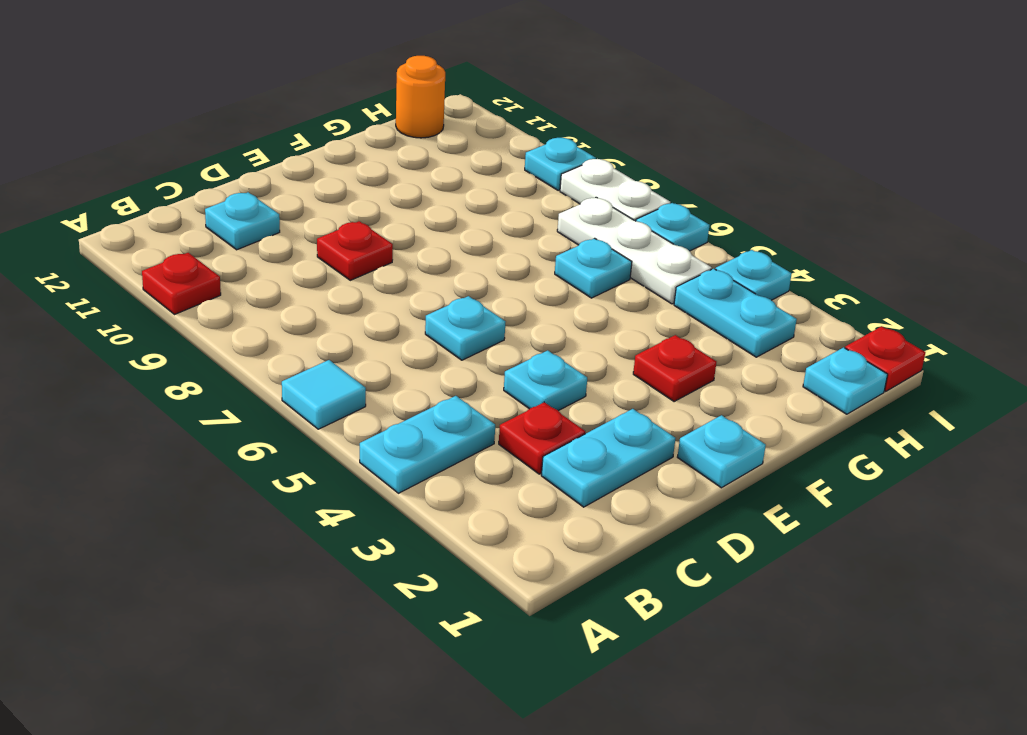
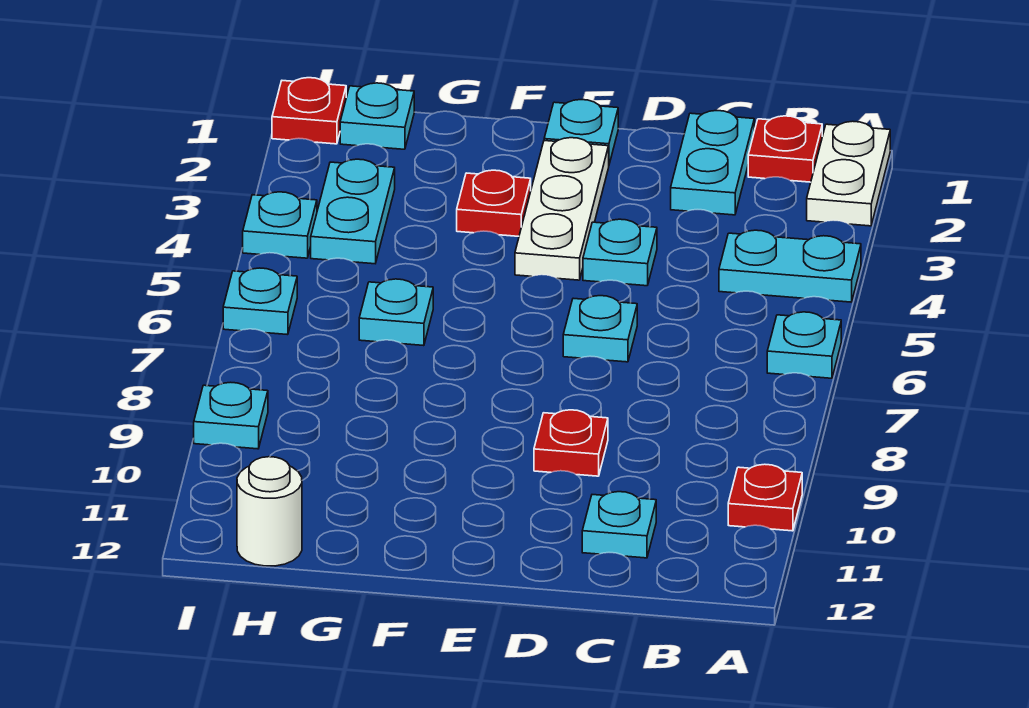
cyan 1x1 tile [282,360,366,429] -> cyan 1x1 plate [767,312,841,378]
cyan 1x2 plate [541,409,676,507] -> cyan 1x2 plate turned to [671,111,754,215]
red 1x1 plate [499,402,585,474] -> red 1x1 plate moved to [748,116,822,182]
white 1x3 plate [557,197,712,304] -> white 1x3 plate moved to [515,138,609,280]
orange 1x1 round brick [396,56,445,138] -> white 1x1 round brick [237,457,302,566]
white 1x2 plate [560,159,670,221] -> white 1x2 plate moved to [807,121,890,226]

